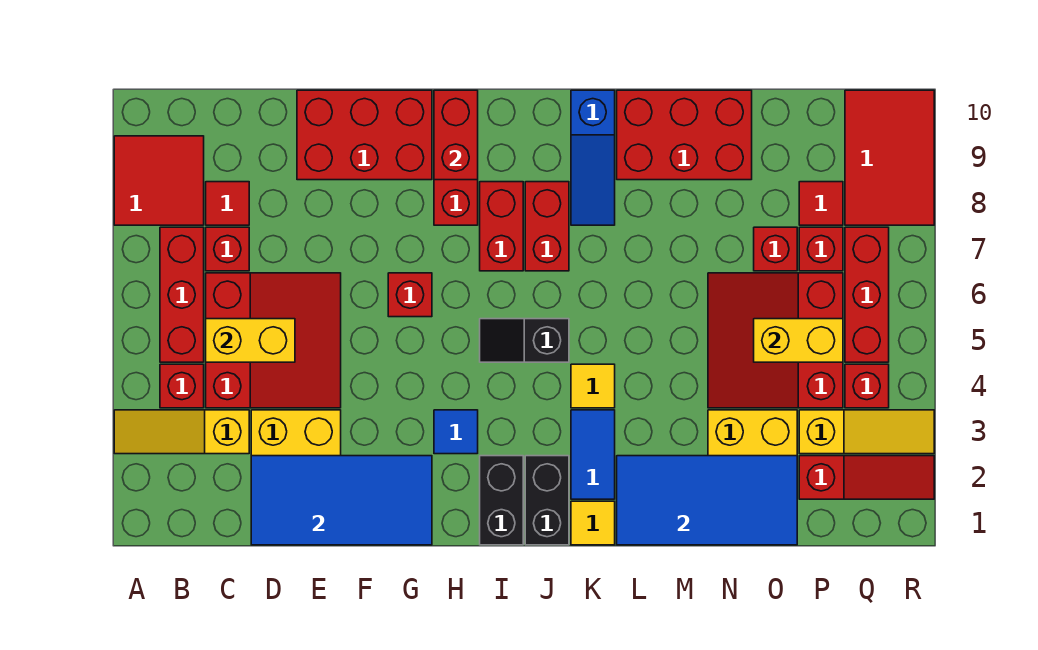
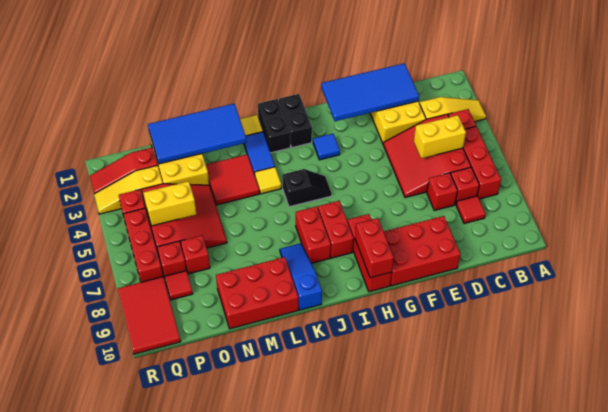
red 2x2 tile [114,136,204,225] -> red 2x2 tile moved to [206,154,260,205]
red 1x1 brick [388,273,432,317] -> red 1x1 brick moved to [427,173,458,210]

